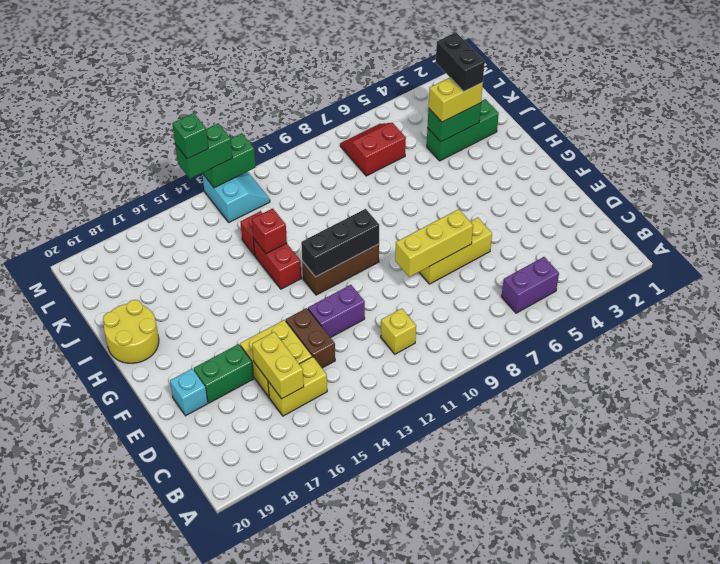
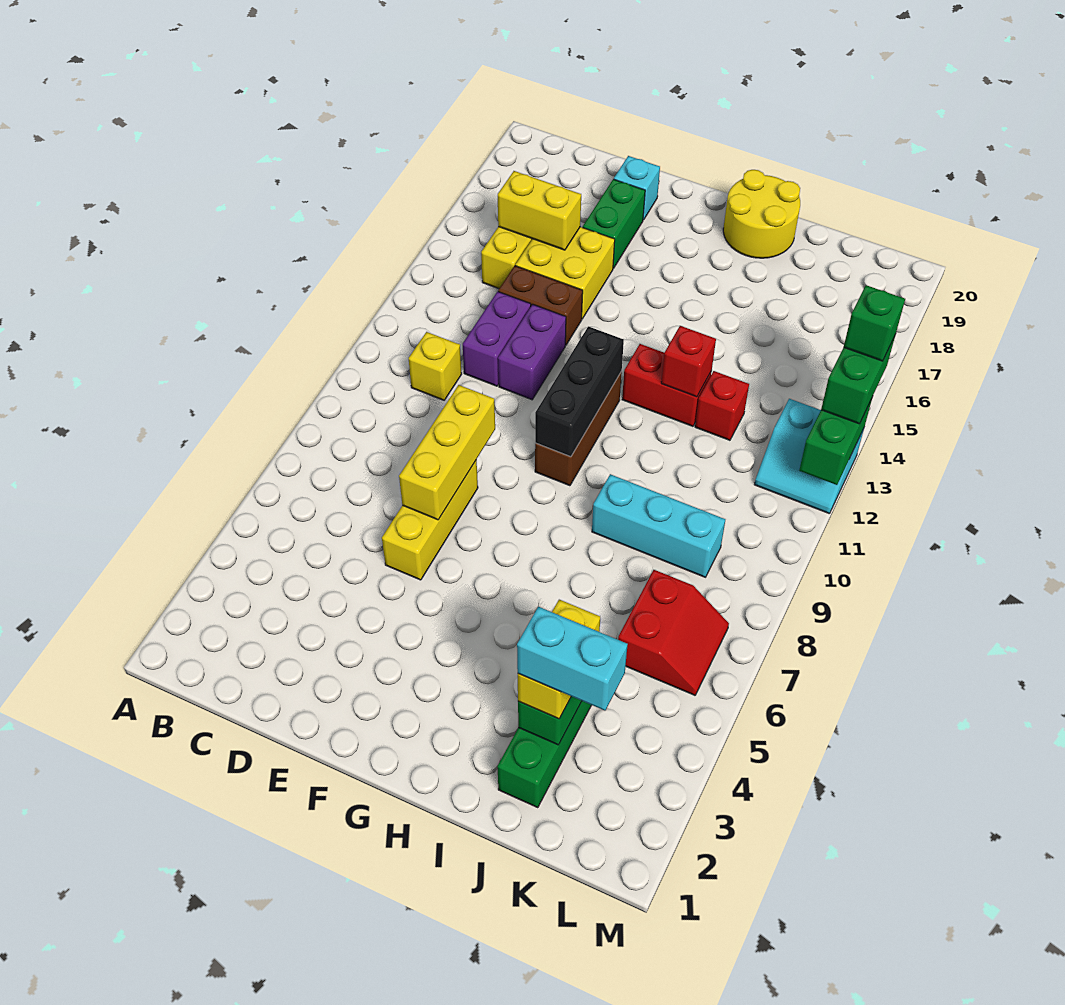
purple 1x2 brick [502,257,559,313] -> purple 1x2 brick moved to [463,291,531,386]
none -> cyan 1x3 brick [592,474,725,577]
black 1x2 brick [436,32,485,91] -> cyan 1x2 brick [517,607,628,711]

